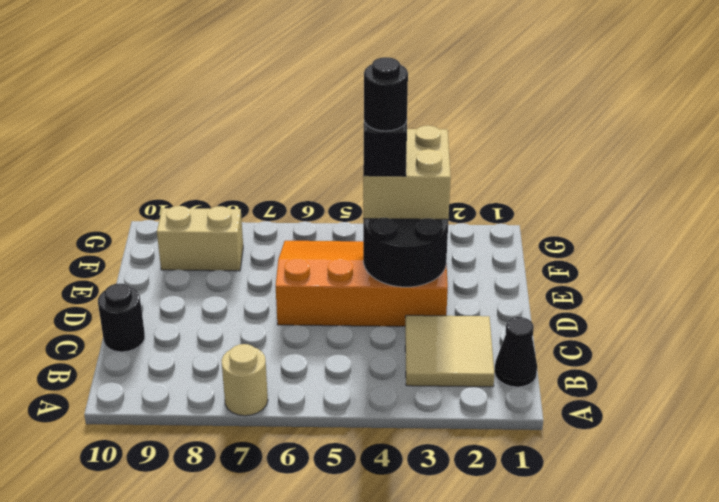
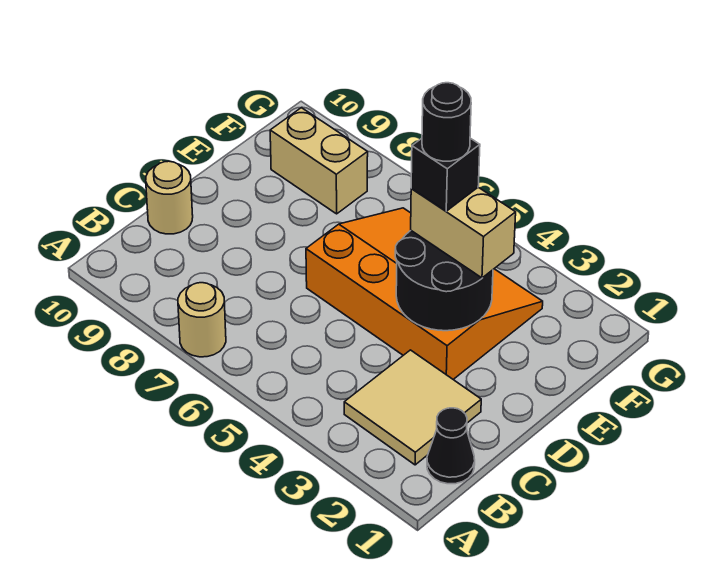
black 1x1 round brick [98,283,145,352] -> tan 1x1 round brick [146,161,193,234]
tan 2x2 brick [363,126,451,219] -> tan 1x2 brick [411,187,516,278]

